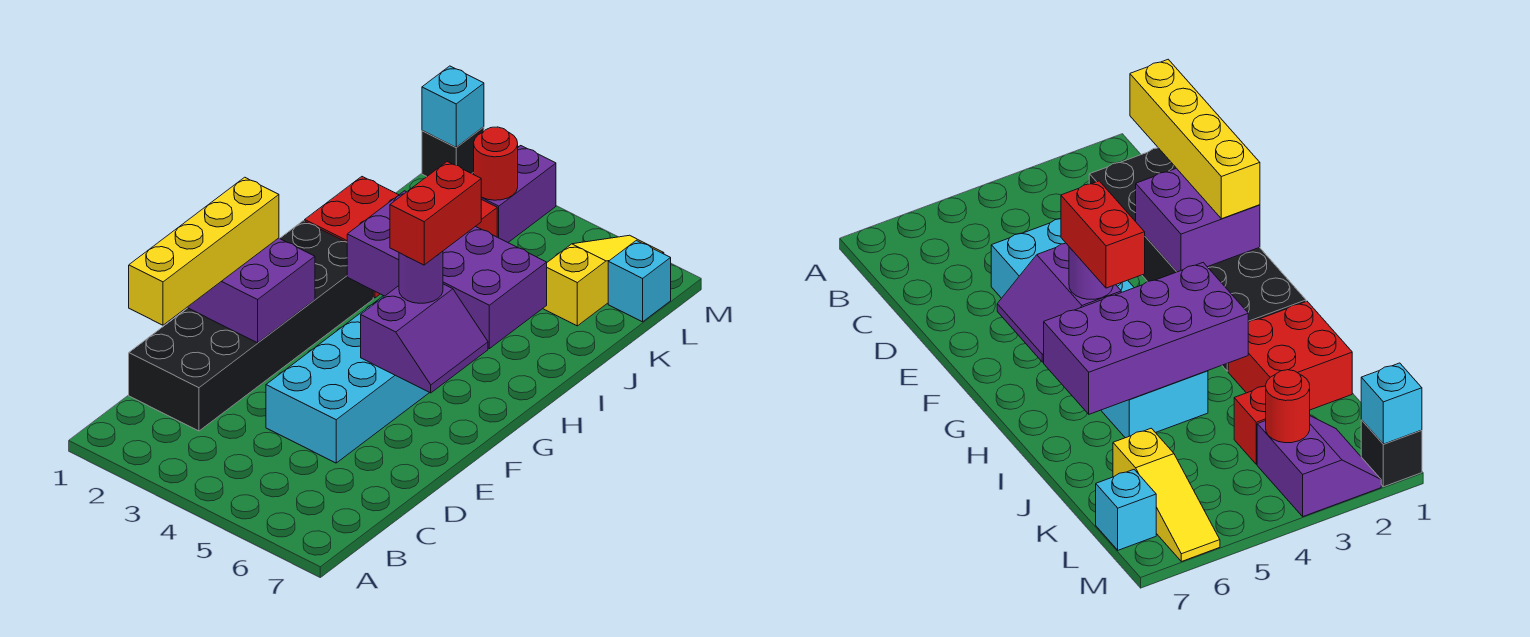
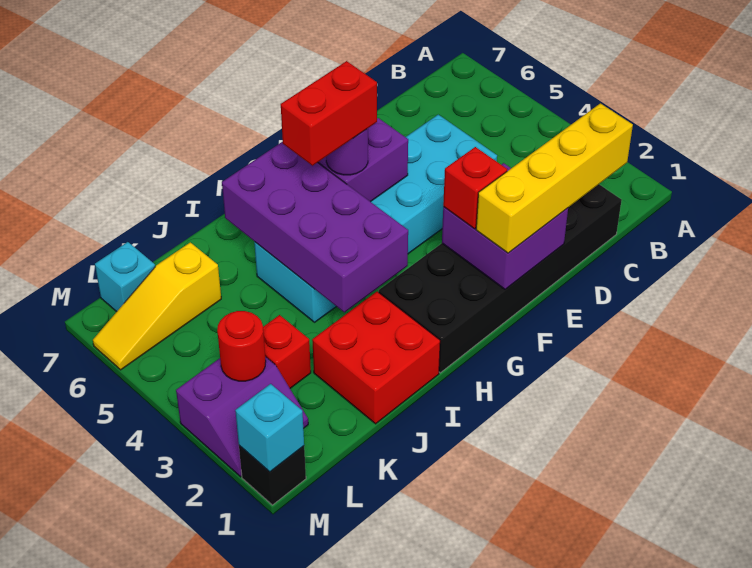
none -> red 1x1 brick [443,147,507,229]

